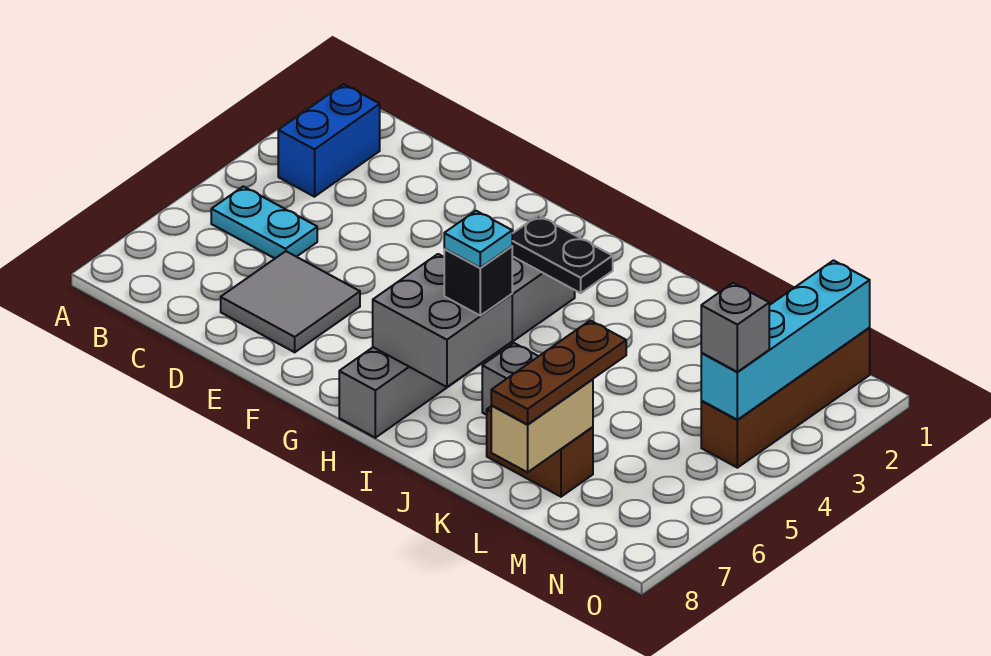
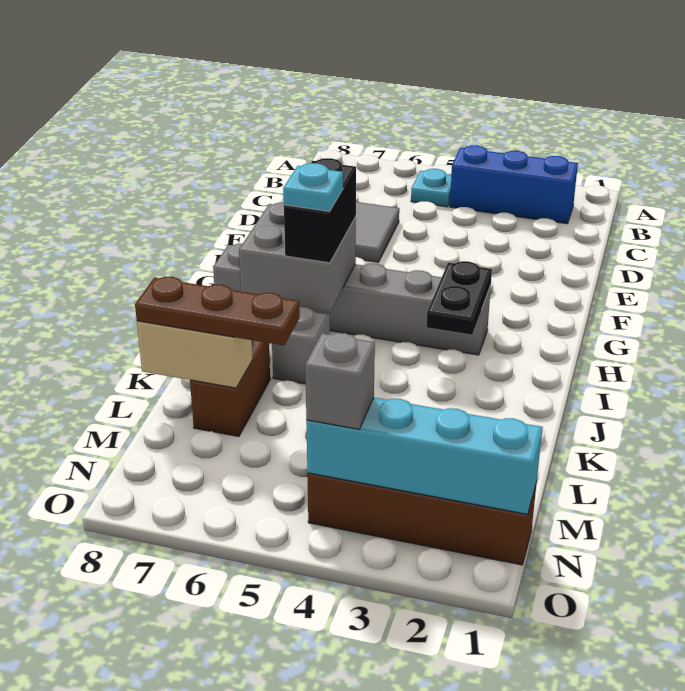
blue 1x2 brick [278,84,380,197] -> blue 1x3 brick [450,145,578,224]
cyan 1x2 plate [211,186,317,258] -> cyan 1x1 plate [411,169,451,207]
black 1x1 brick [444,246,512,316] -> black 1x2 brick [284,158,356,263]

